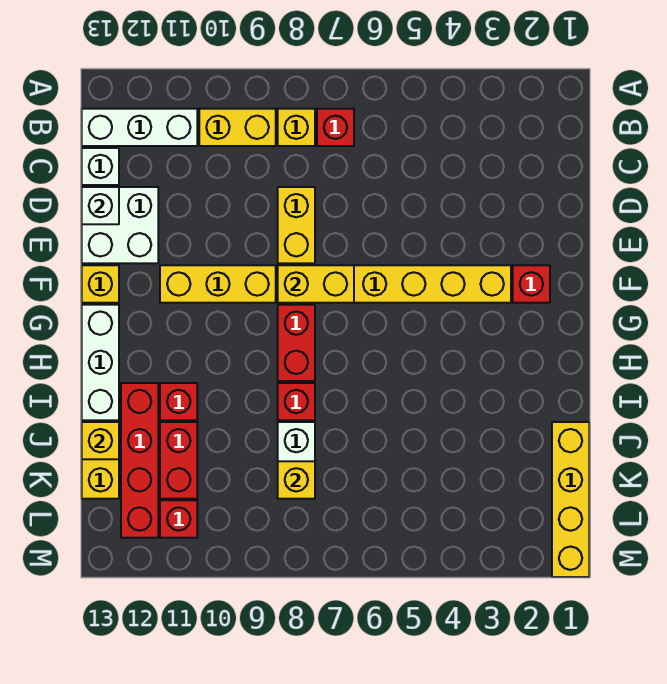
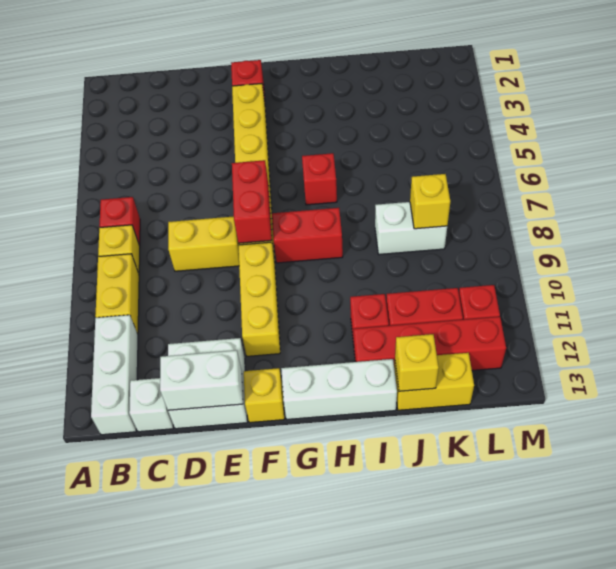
white 1x1 brick [82,187,119,224] -> white 1x2 brick [160,350,243,410]
yellow 1x2 brick [278,265,354,303] -> red 1x2 brick [232,160,272,243]
red 1x1 brick [278,383,315,420] -> red 1x1 brick moved to [302,153,337,205]
yellow 1x4 brick [552,422,589,577] -> none

